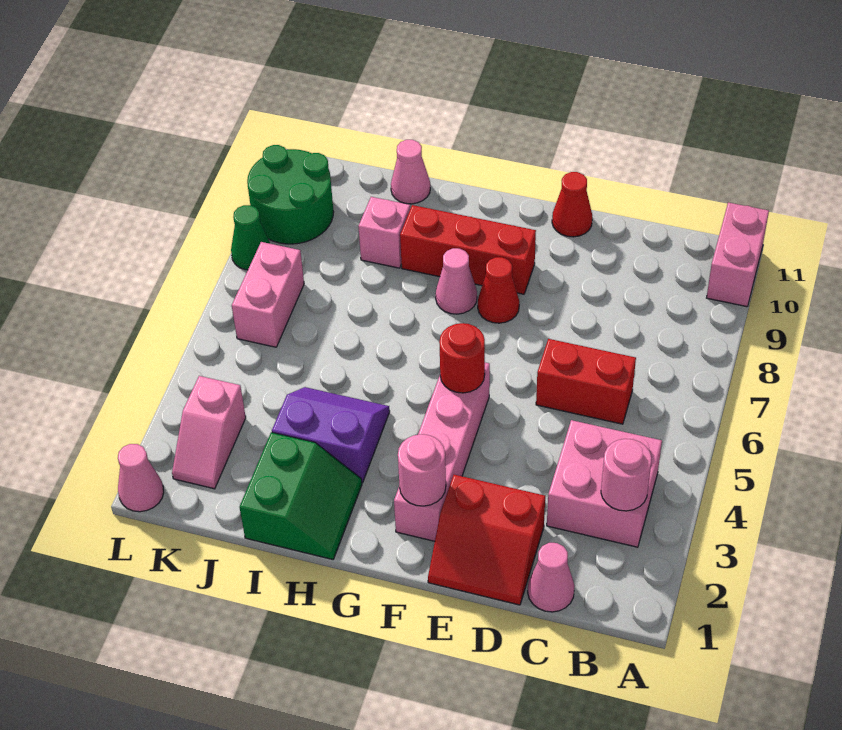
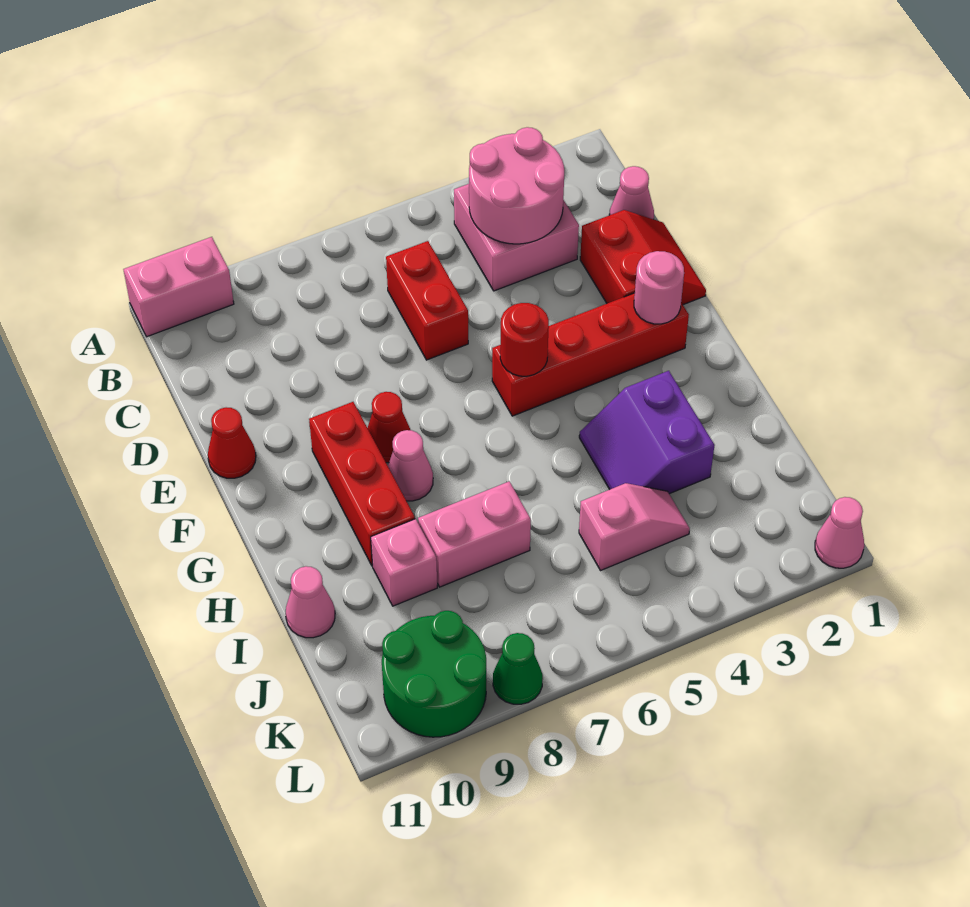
pink 1x1 round brick [601,439,652,511] -> pink 2x2 round brick [469,127,564,244]
pink 1x4 brick [394,362,490,541] -> red 1x4 brick [492,293,689,416]
green 2x2 slope [240,432,362,559] -> none
pink 1x2 slope [172,376,246,489] -> pink 1x2 slope moved to [579,483,690,571]
pink 1x2 brick [232,242,304,347] -> pink 1x2 brick moved to [418,481,531,587]

